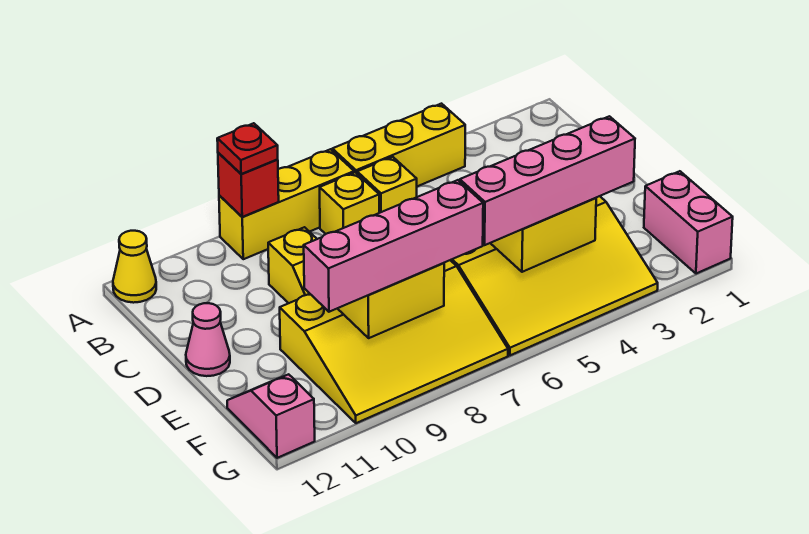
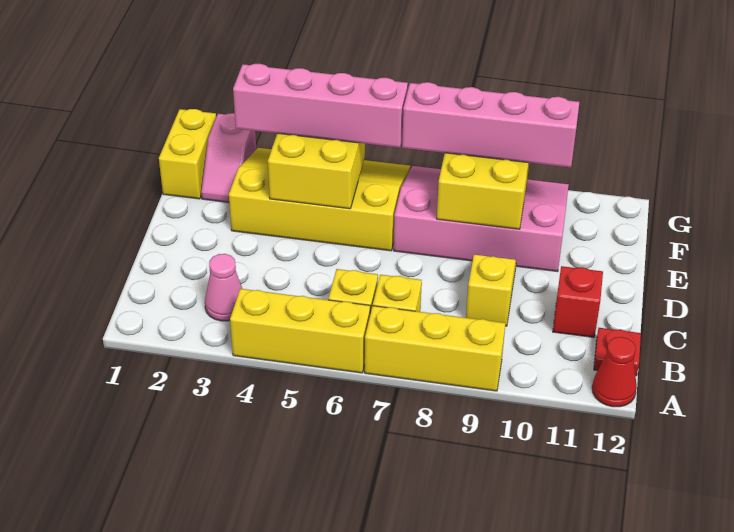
red 1x1 brick [218,153,279,217] -> red 1x1 brick moved to [553,266,603,337]
red 1x1 plate [217,123,278,174] -> red 1x1 plate moved to [594,328,641,376]
yellow 1x1 cone [113,231,156,303] -> red 1x1 cone [592,337,637,407]
pink 1x1 cone [186,303,230,376] -> pink 1x1 cone moved to [205,254,242,321]
yellow 3x4 slope [280,260,508,423] -> pink 3x4 slope [394,166,569,272]
pink 1x2 brick [644,171,733,274] -> yellow 1x2 brick [159,109,216,199]
pink 1x2 slope [227,374,315,458] -> pink 1x2 slope moved to [201,113,256,202]

